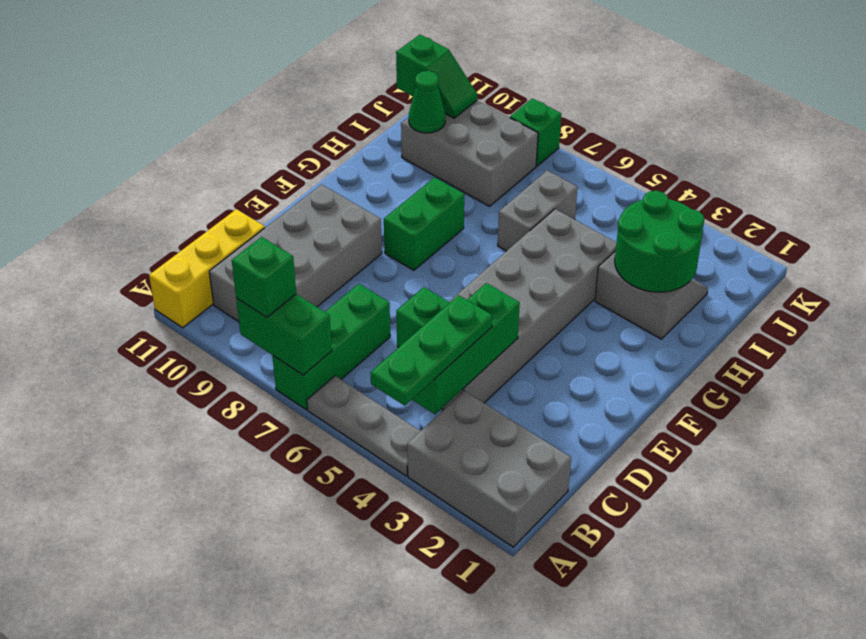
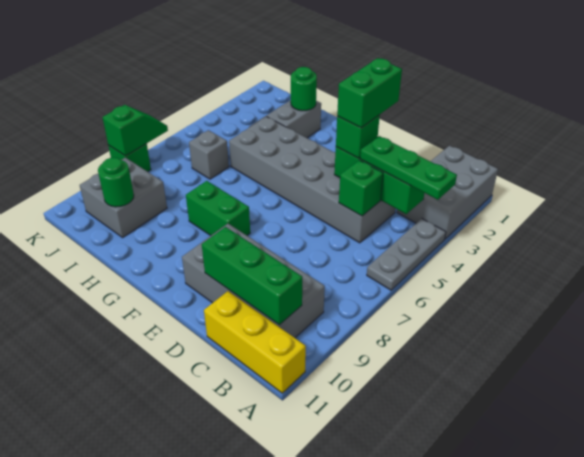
green 1x3 brick [272,284,390,410] -> green 1x3 brick moved to [202,227,302,325]
green 1x2 brick [236,294,332,375] -> green 1x2 brick moved to [337,58,402,128]
green 1x1 brick [232,237,296,317] -> green 1x1 brick moved to [336,115,380,158]
green 2x2 round brick [615,191,704,292] -> green 1x1 round brick [291,67,317,111]
grey 1x2 brick [498,171,578,251] -> grey 1x1 brick [189,130,229,179]
grey 2x3 brick [401,101,538,206] -> grey 2x2 brick [80,158,167,238]
green 1x1 cone [409,71,445,133] -> green 1x1 round brick [98,158,134,207]
green 1x2 slope [396,35,477,118] -> green 1x2 slope moved to [102,105,168,156]

